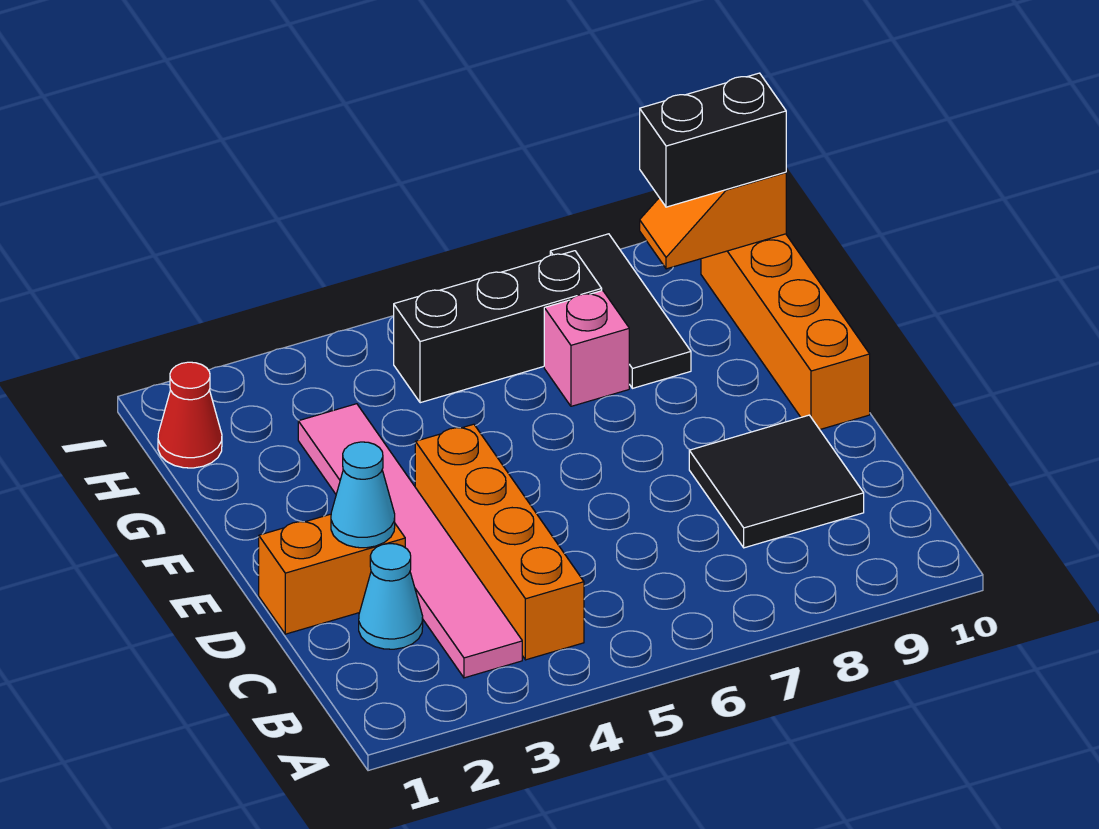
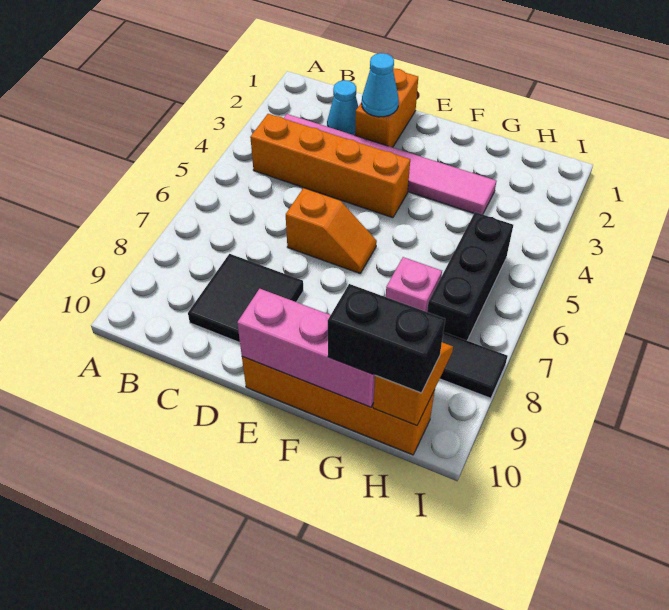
none -> orange 1x2 slope [286,188,377,273]
none -> pink 1x3 brick [237,289,376,407]
red 1x1 cone [158,362,222,468] -> none
black 1x2 brick [640,73,786,207] -> black 1x2 brick turned to [328,284,445,393]

